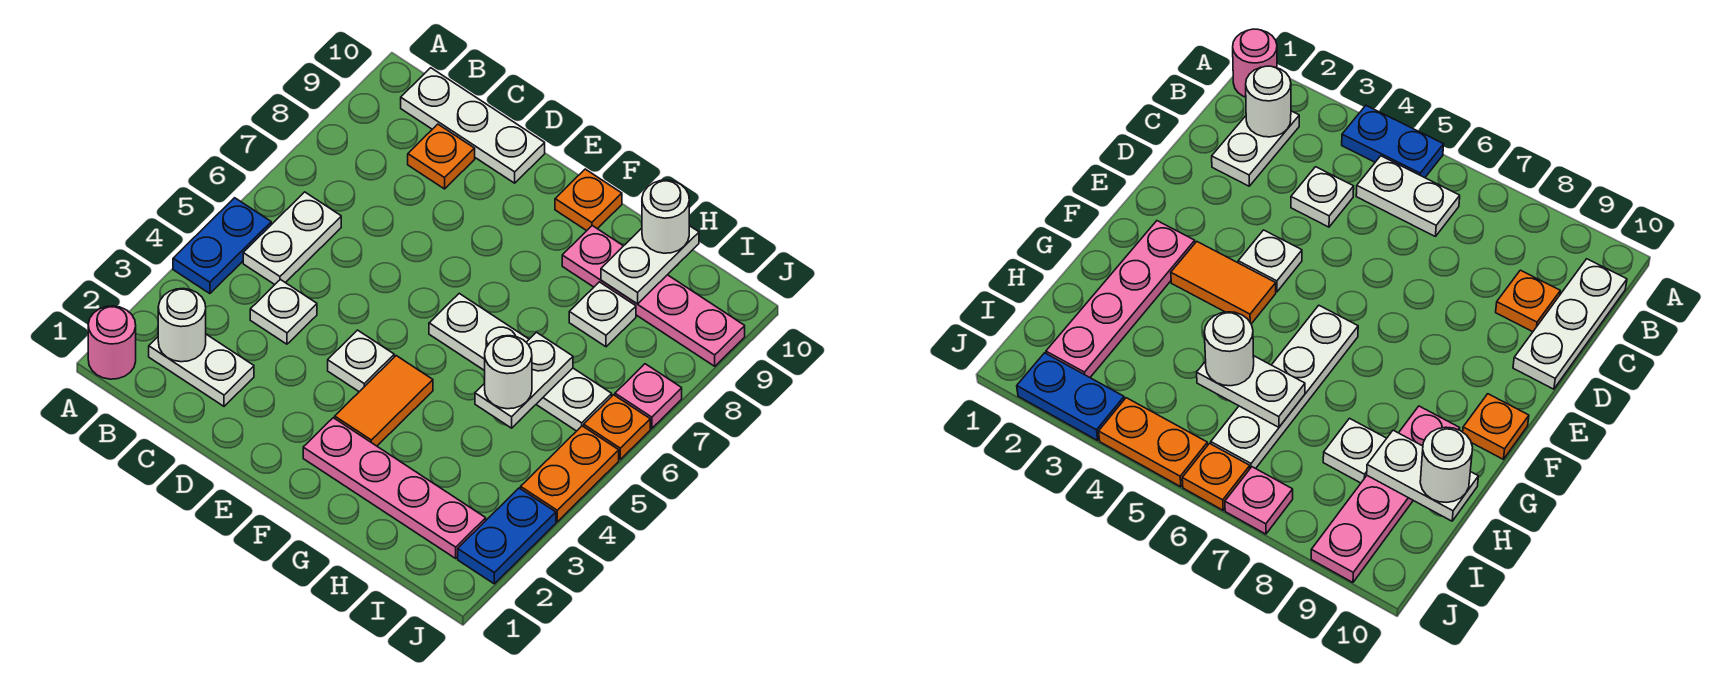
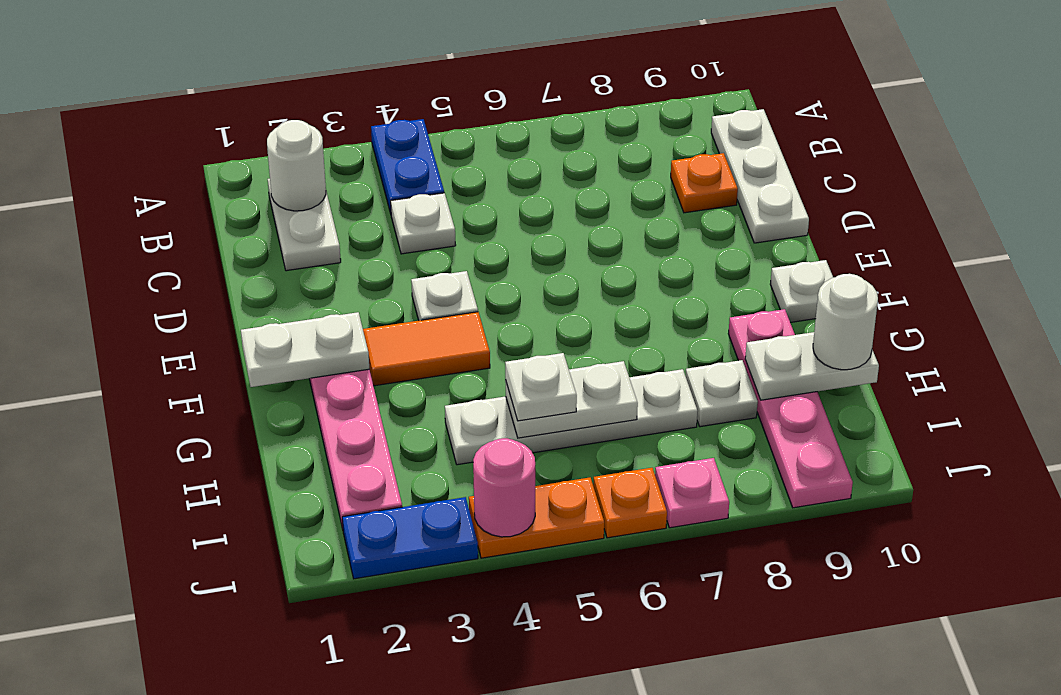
pink 1x1 round brick [88,306,136,379] -> pink 1x1 round brick moved to [473,438,535,537]
blue 1x2 plate [173,198,271,294] -> blue 1x2 plate turned to [371,119,444,213]
white 1x2 plate [243,192,341,285] -> white 1x2 plate moved to [241,312,369,387]
white 1x4 plate [429,293,612,431] -> white 1x4 plate turned to [445,369,697,465]
orange 1x1 plate [555,169,622,231] -> white 1x1 plate [770,260,833,323]
white 1x1 round brick [485,336,532,409] -> white 1x1 plate [505,353,577,421]

